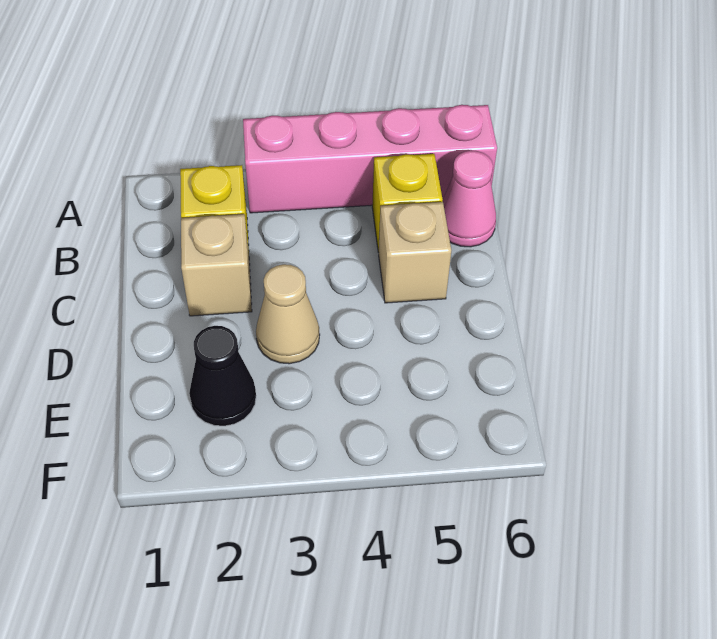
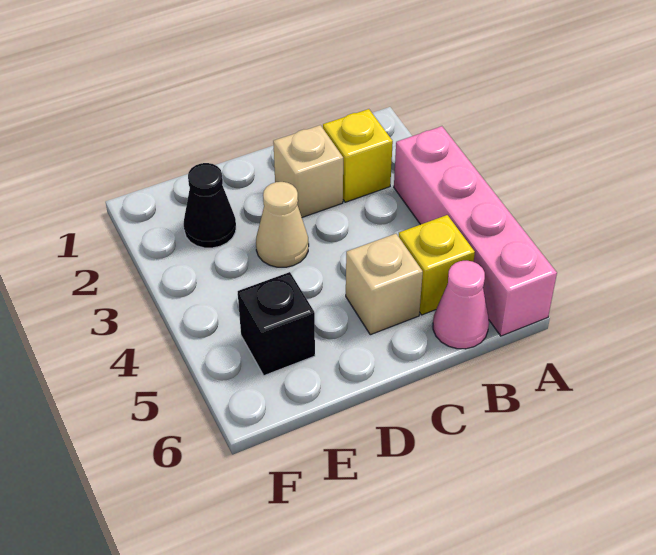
none -> black 1x1 brick [238,272,315,376]

